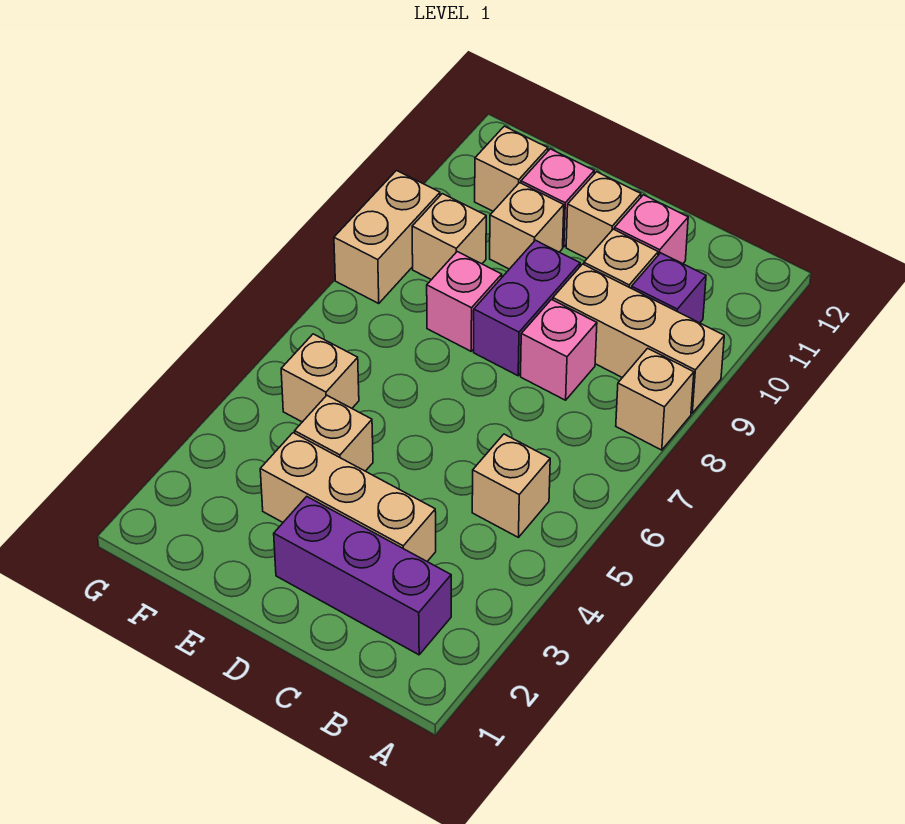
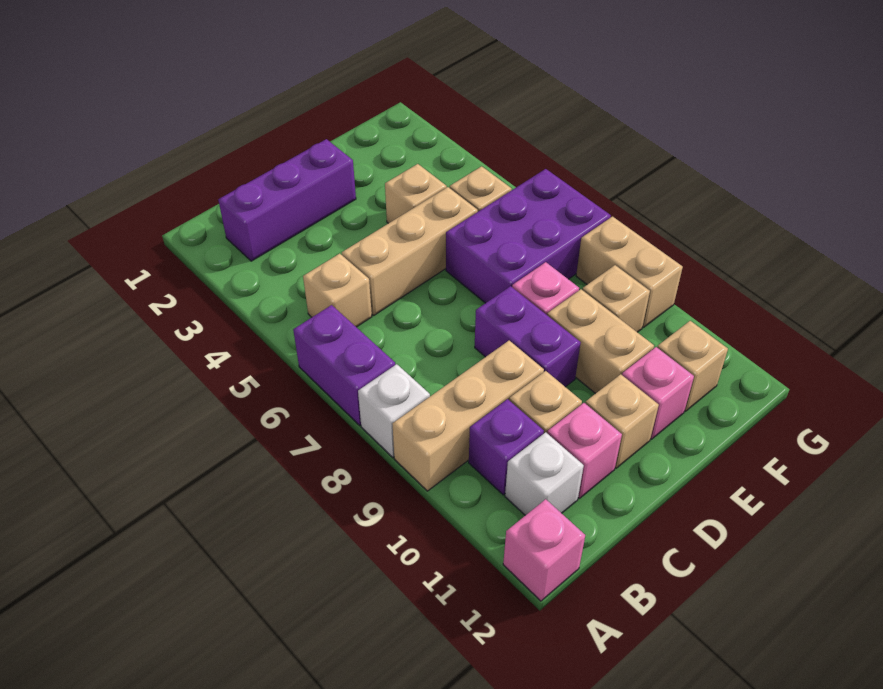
none -> purple 1x2 brick [293,305,395,425]
tan 1x1 brick [616,348,694,450] -> white 1x1 brick [358,364,430,457]
none -> white 1x1 brick [505,432,584,515]
tan 1x3 brick [260,433,436,561] -> tan 1x3 brick moved to [342,187,478,315]
pink 1x1 brick [521,300,597,400] -> pink 1x1 brick moved to [503,499,585,601]
none -> purple 2x3 brick [446,169,611,303]
tan 1x1 brick [490,183,564,269] -> tan 1x2 brick [547,289,654,394]

